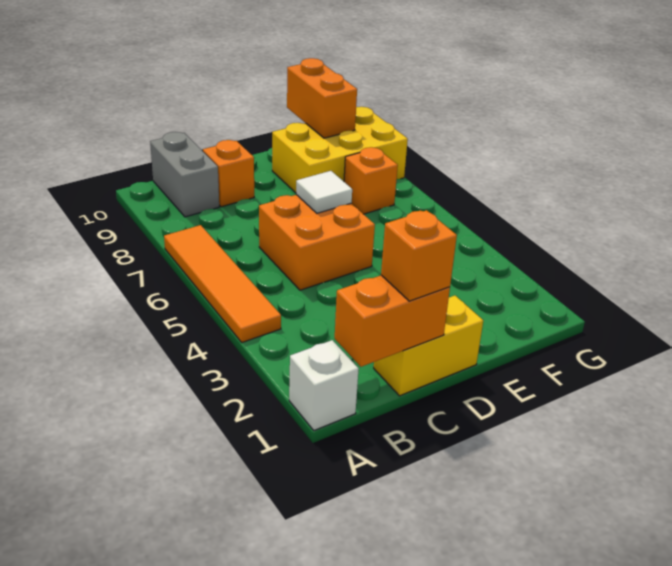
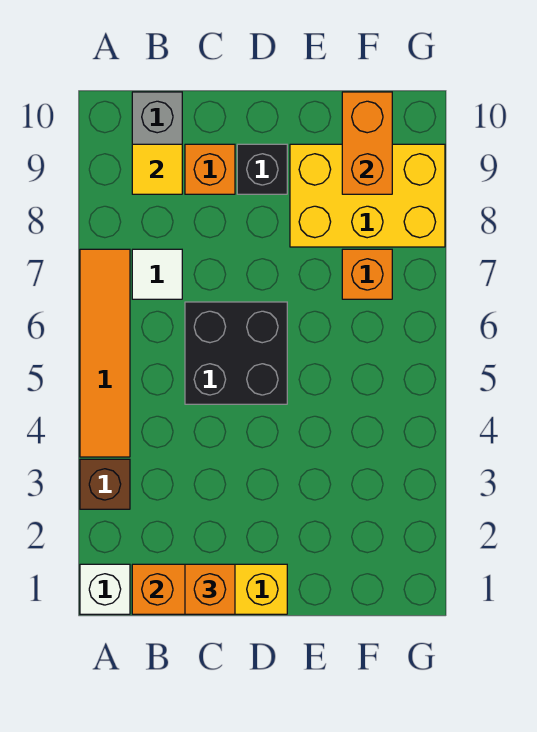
none -> brown 1x1 brick [80,459,130,509]
none -> yellow 1x1 tile [132,144,182,194]
orange 2x2 brick [259,195,375,290] -> black 2x2 brick [185,302,287,404]
white 1x1 tile [296,171,352,213] -> white 1x1 tile moved to [132,249,182,299]
none -> black 1x1 brick [237,144,287,194]

